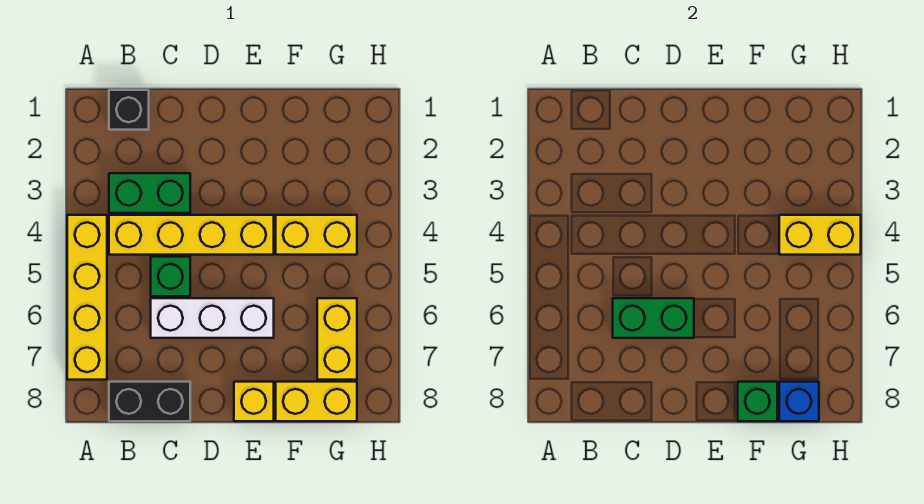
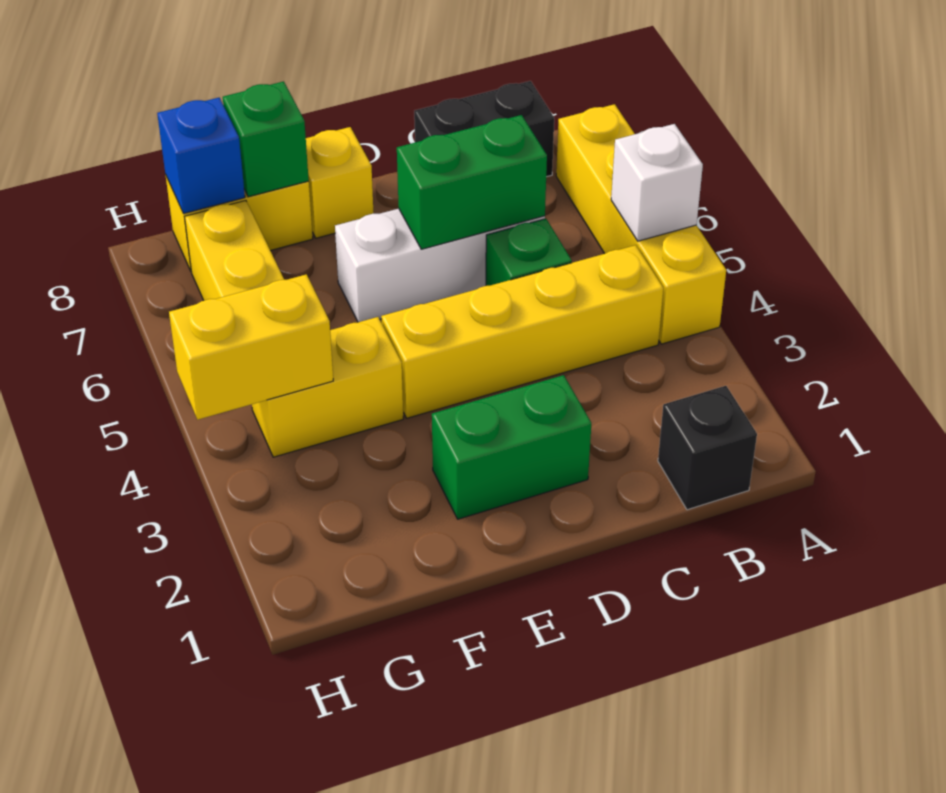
none -> white 1x1 brick [611,124,703,241]
green 1x2 brick [109,173,190,213] -> green 1x2 brick moved to [432,375,591,519]

